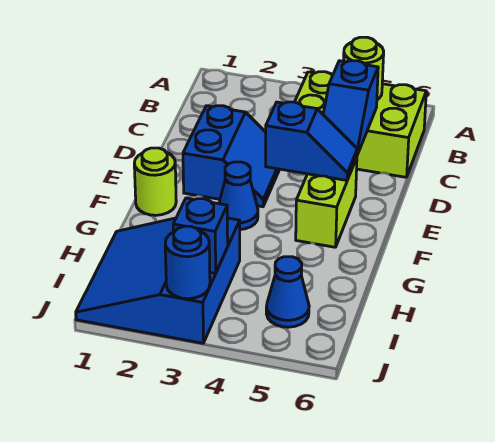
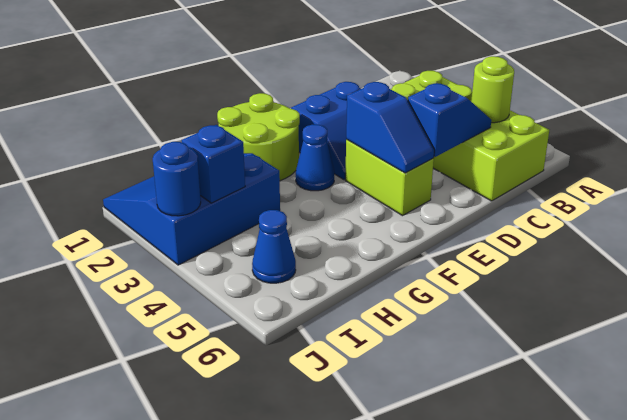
lime 2x3 brick [295,72,426,177] -> lime 2x4 brick [391,71,549,201]
blue 1x2 slope [323,61,378,155] -> blue 1x2 slope turned to [408,84,491,157]
lime 1x2 brick [296,158,357,247] -> lime 1x2 brick turned to [345,140,434,216]
lime 1x1 round brick [134,148,176,215] -> lime 2x2 round brick [217,93,300,181]

